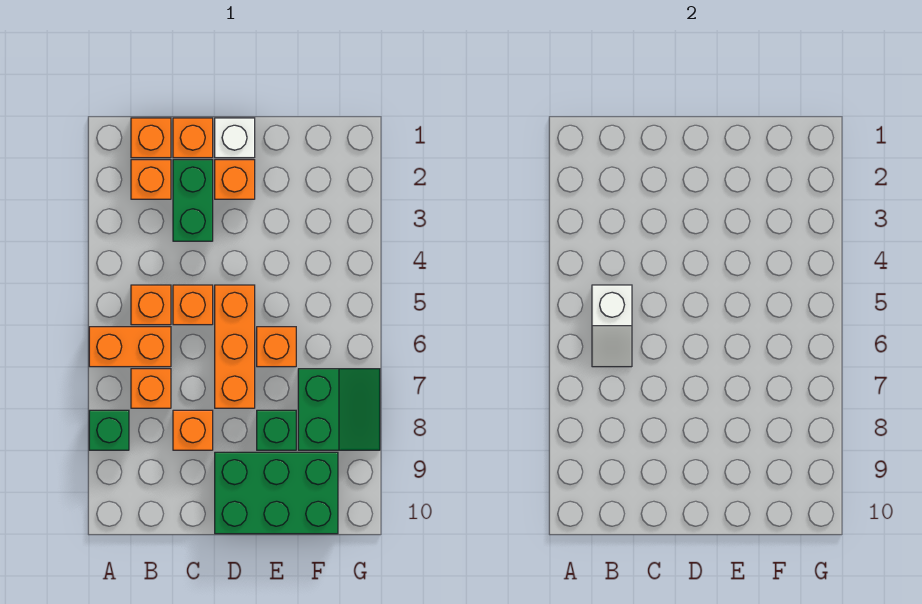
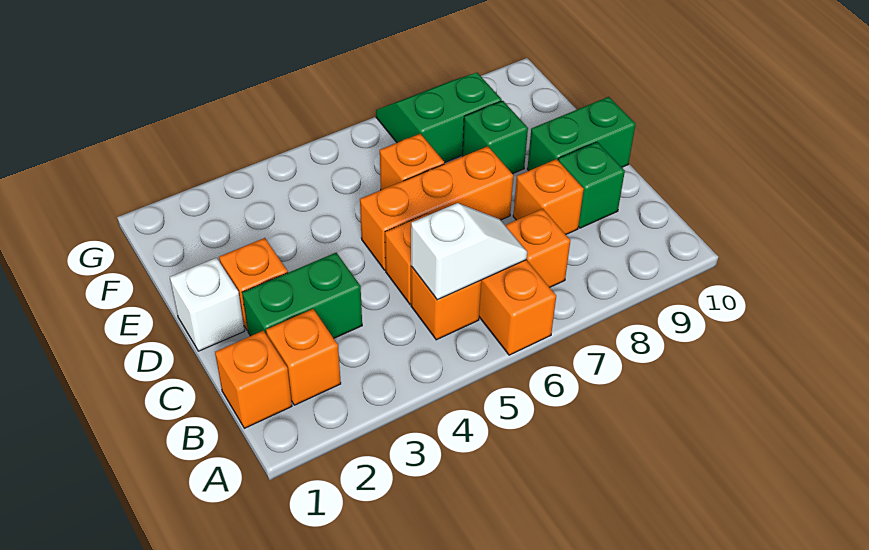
green 1x1 brick [89,410,129,450] -> green 1x1 brick moved to [558,142,625,228]
orange 1x1 brick [173,118,213,158] -> none
green 2x3 brick [215,452,338,534] -> green 1x2 brick [527,97,636,171]

